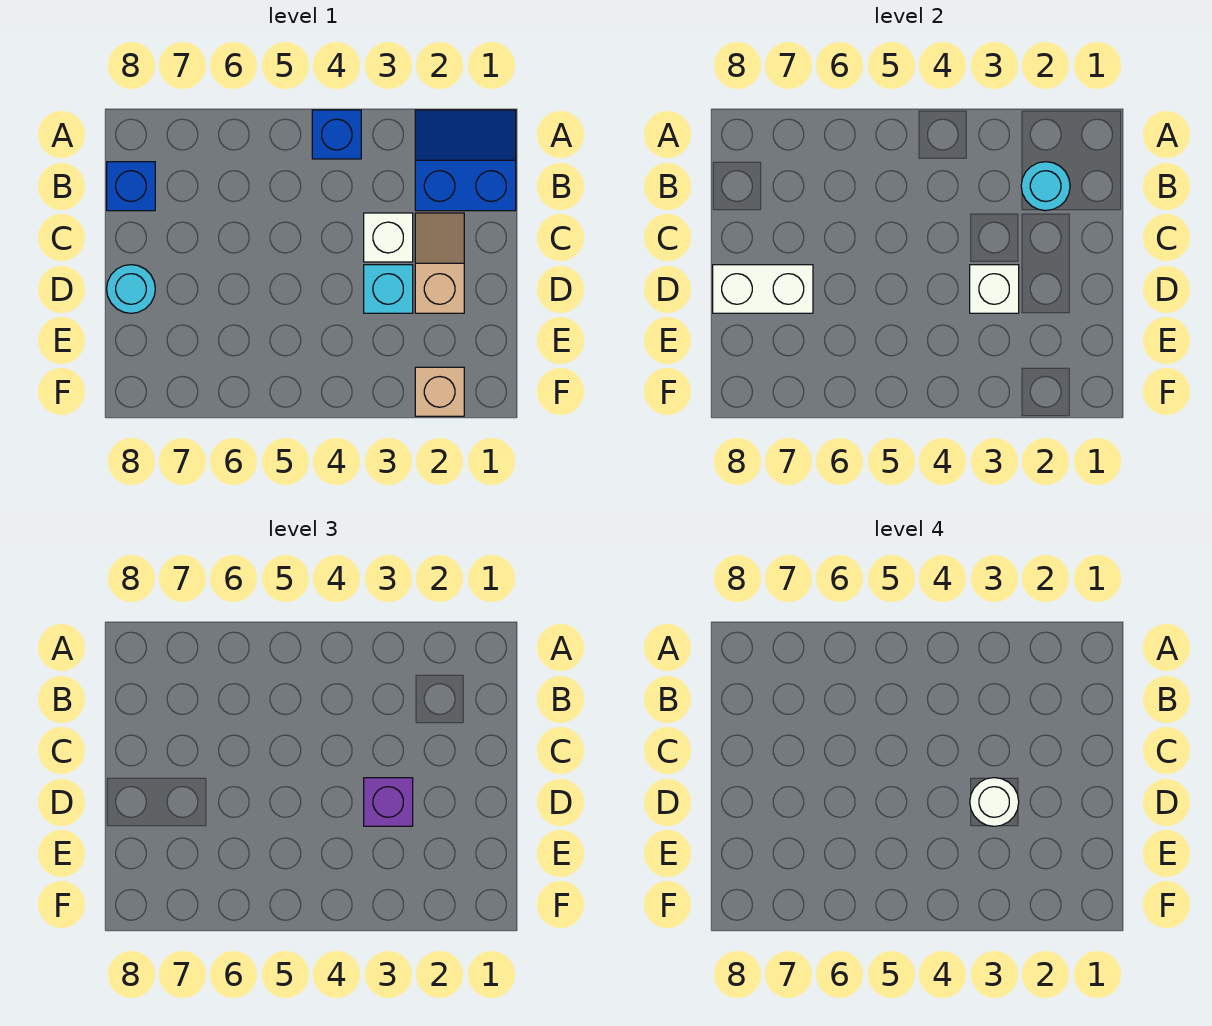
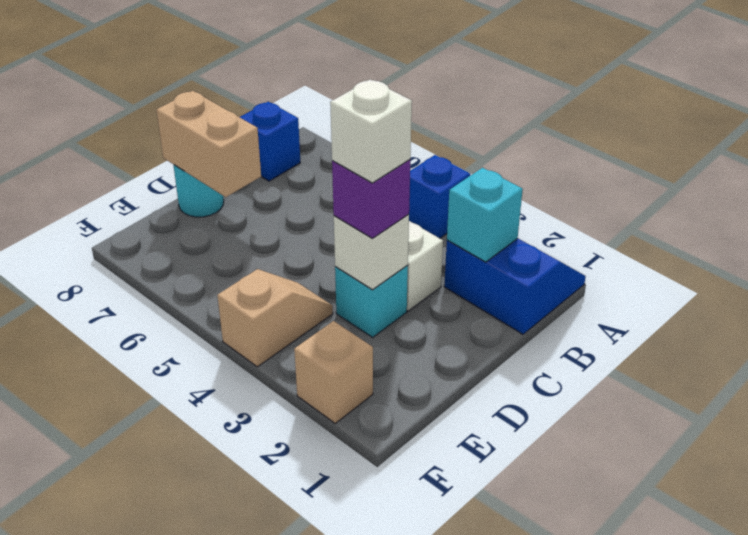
cyan 1x1 round brick [1021,162,1070,211] -> cyan 1x1 brick [447,168,523,262]
tan 1x2 slope [415,213,464,313] -> tan 1x2 slope moved to [217,269,333,367]
white 1x1 round brick [970,778,1019,826] -> white 1x1 brick [330,80,412,183]
white 1x2 brick [713,265,813,313] -> tan 1x2 brick [156,91,261,197]

